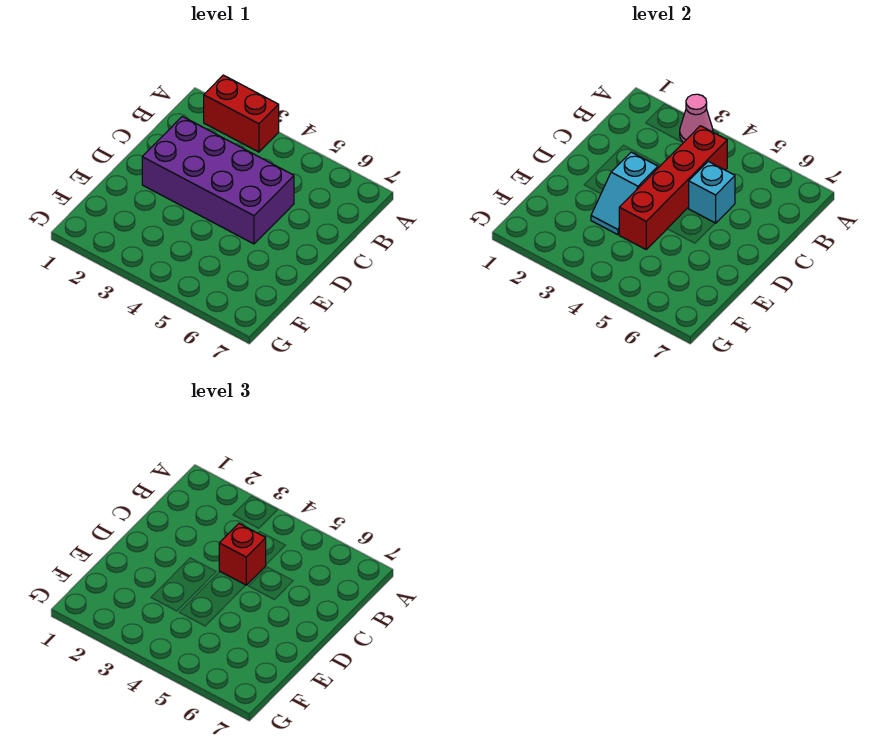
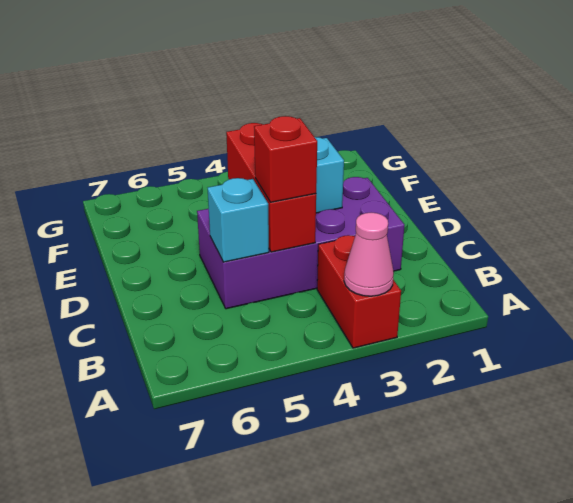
red 1x2 brick [204,75,279,152] -> red 1x2 brick turned to [317,235,401,348]
red 1x4 brick [619,126,727,249] -> red 1x3 brick [226,123,316,252]

